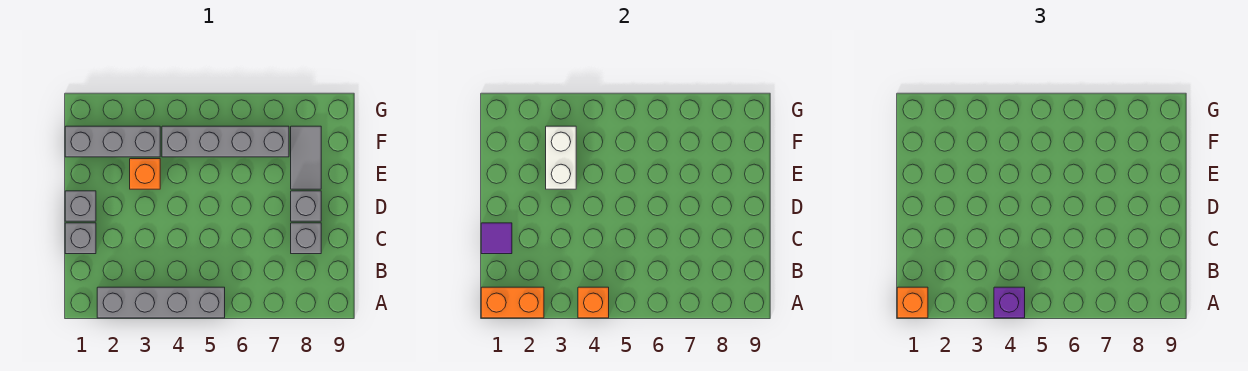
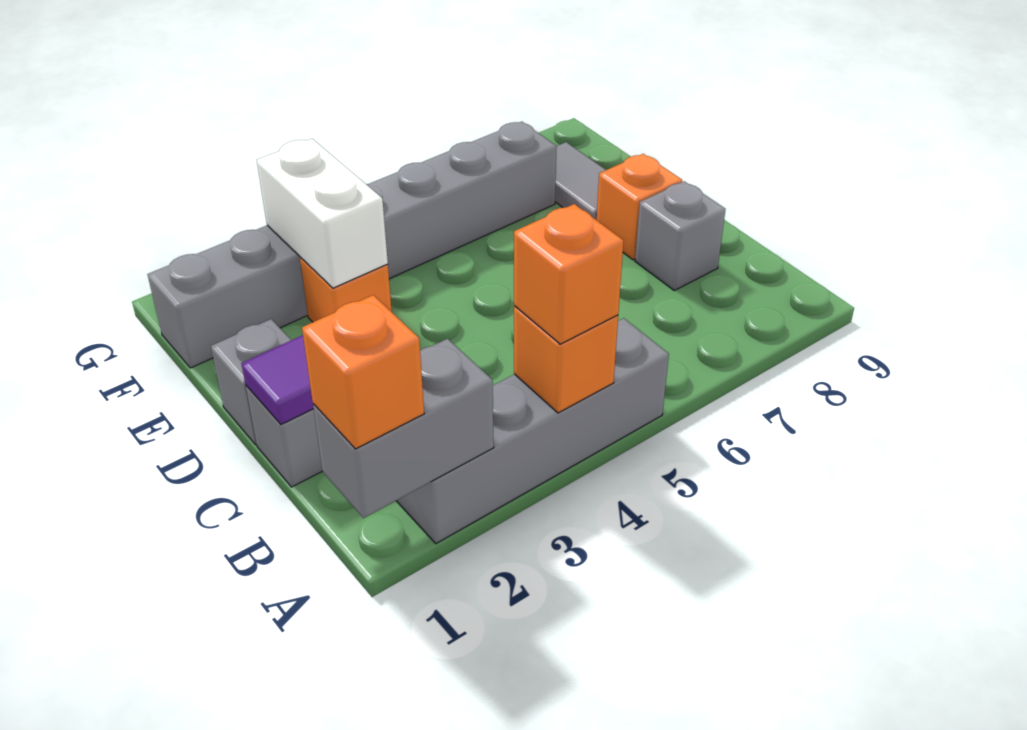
orange 1x2 brick [481,287,544,318] -> grey 1x2 brick [313,339,494,518]
purple 1x1 brick [994,287,1025,318] -> orange 1x1 brick [514,204,624,344]
grey 1x1 brick [291,191,321,221] -> orange 1x1 brick [597,154,682,260]

